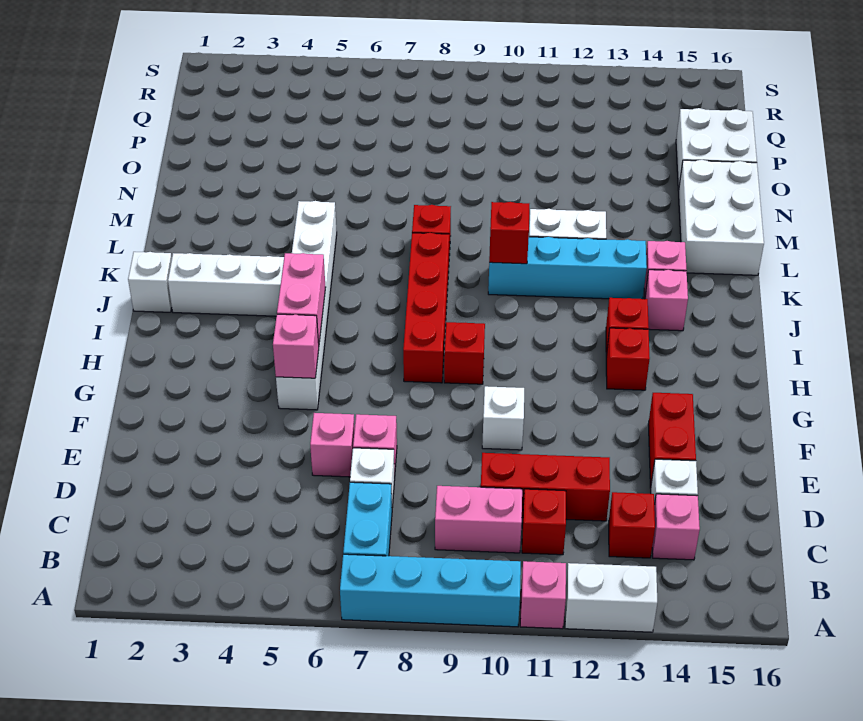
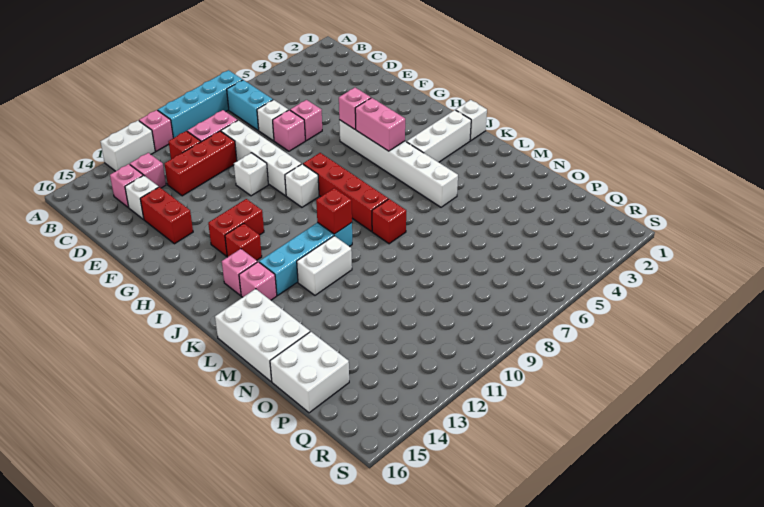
red 1x1 brick [609,492,655,558] -> pink 1x1 brick [130,153,166,188]
none -> white 1x4 brick [221,120,301,196]
red 1x1 brick [444,322,485,384] -> white 1x1 brick [285,164,319,207]
red 1x1 brick [606,328,650,390] -> red 1x2 brick [208,199,264,256]

